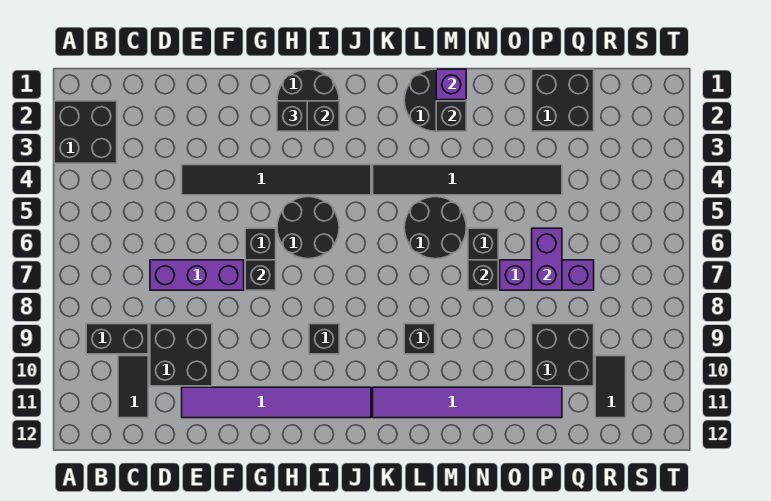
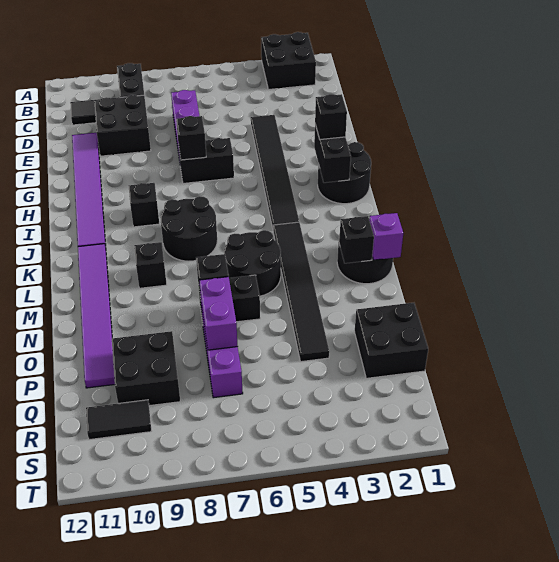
black 2x2 round brick [277,197,339,259] -> black 2x2 round brick moved to [161,196,217,261]
purple 1x2 brick [532,228,562,290] -> purple 1x2 brick turned to [199,277,238,350]

